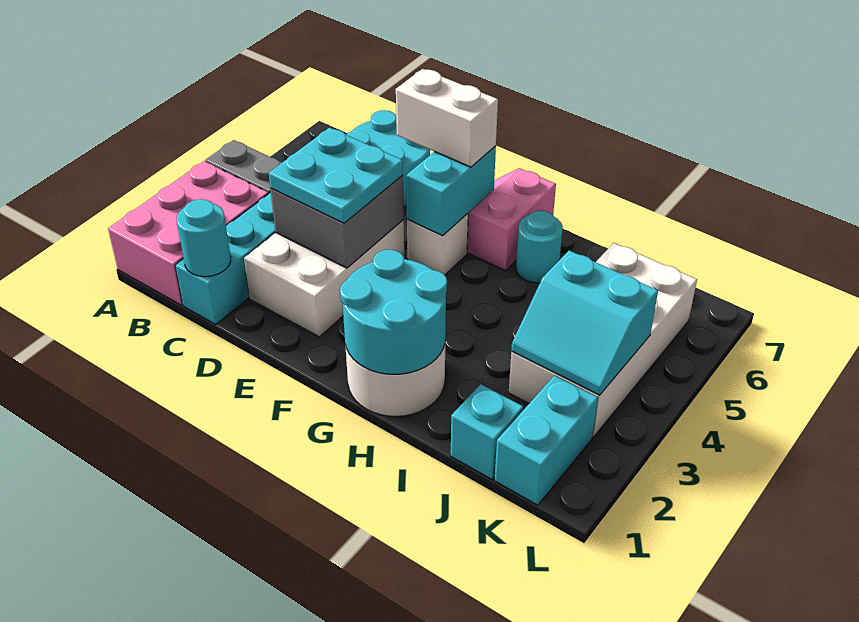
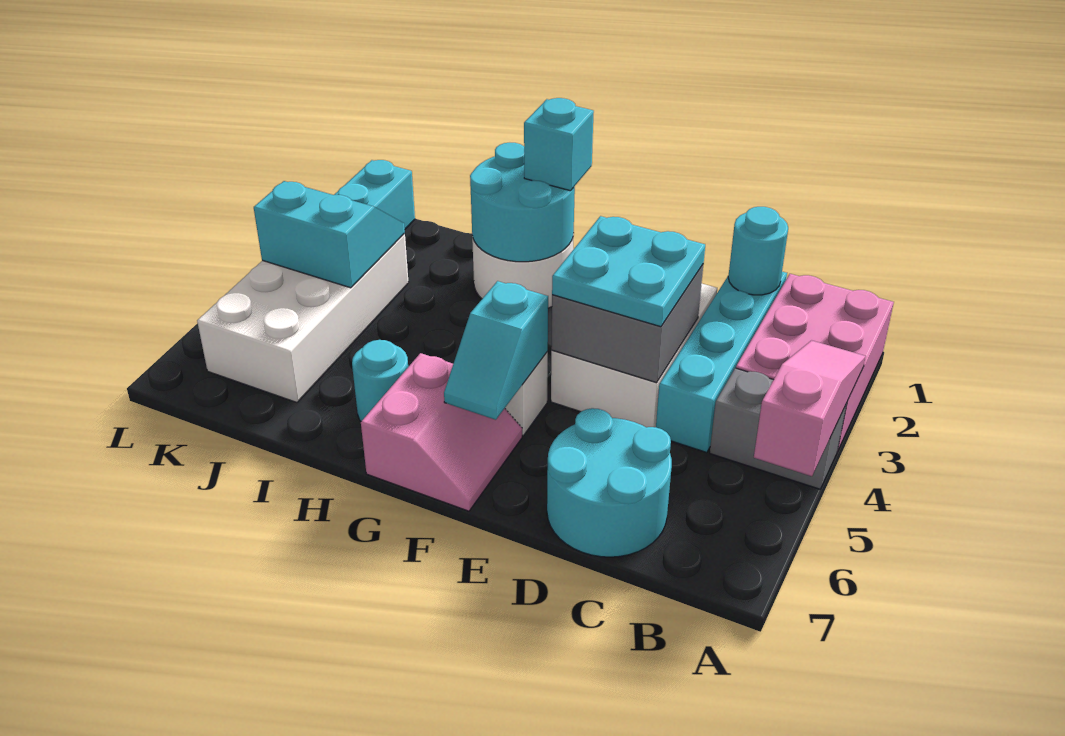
none -> pink 1x3 slope [754,340,866,476]
white 1x2 brick [396,69,498,167] -> none
cyan 1x2 brick [406,146,496,236] -> cyan 1x2 slope [444,281,548,420]
cyan 1x1 brick [451,384,523,480] -> cyan 1x1 brick moved to [524,98,594,191]

